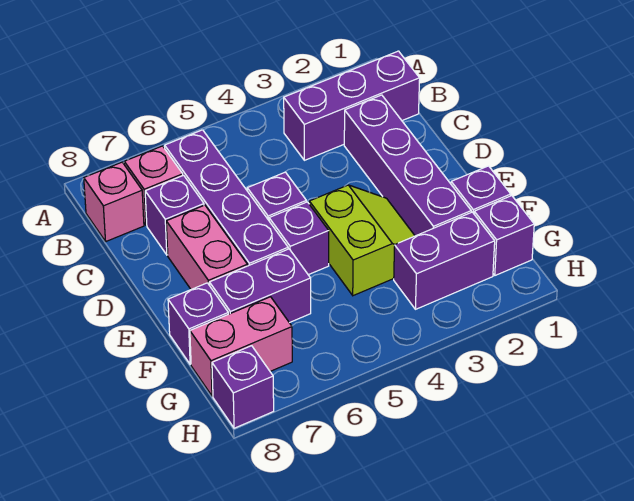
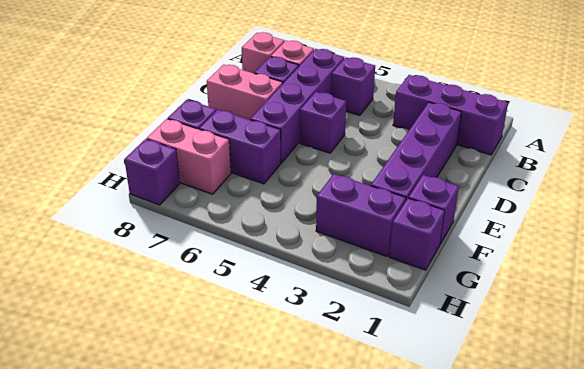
pink 1x2 brick [166,205,247,289] -> pink 1x2 brick turned to [207,65,283,120]
lime 2x2 slope [309,185,415,296] -> none
purple 1x1 brick [269,202,329,275] -> purple 1x1 brick moved to [331,57,375,115]

